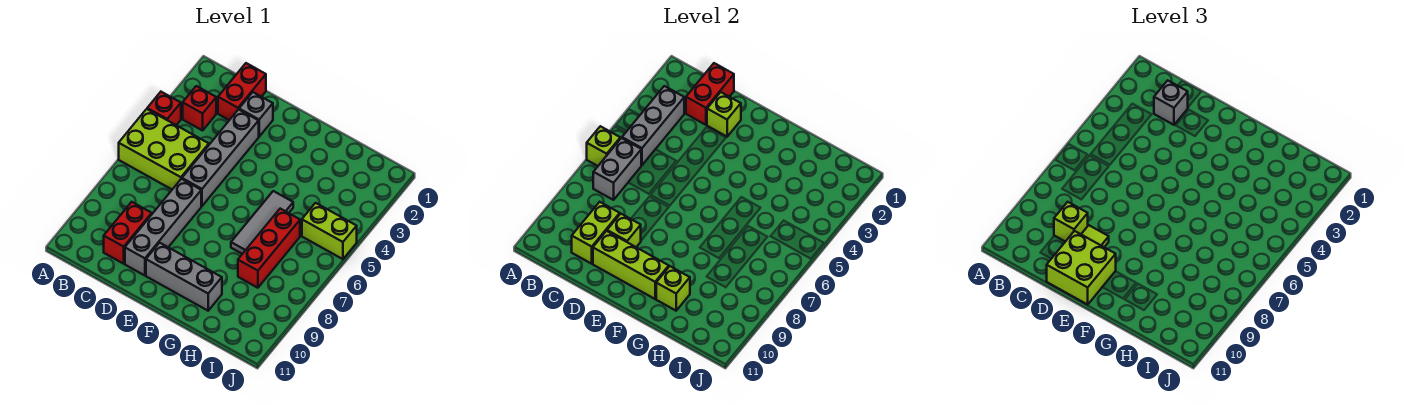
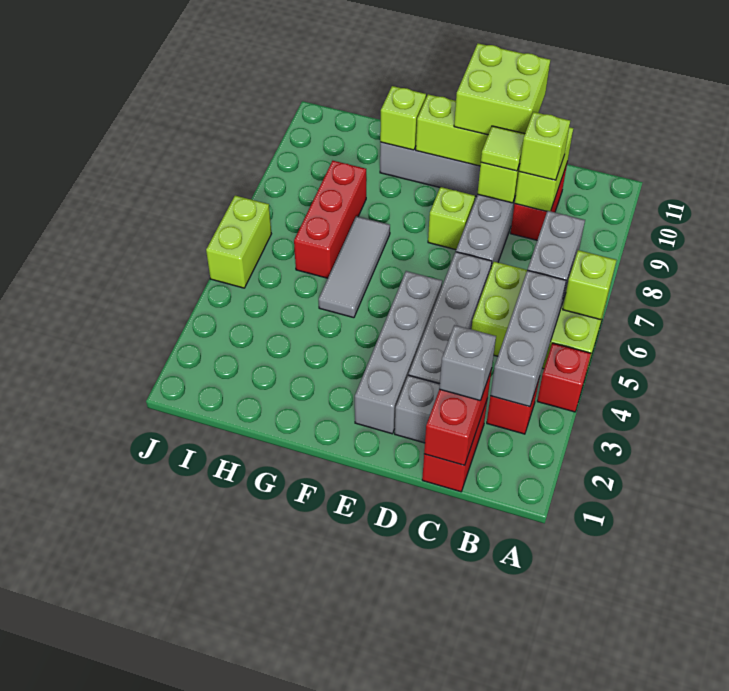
lime 1x1 brick [707,92,741,137] -> lime 1x1 brick moved to [428,187,475,250]
none -> grey 1x4 brick [355,271,442,434]
lime 1x2 brick [302,203,357,259] -> lime 1x2 brick turned to [206,196,271,288]

